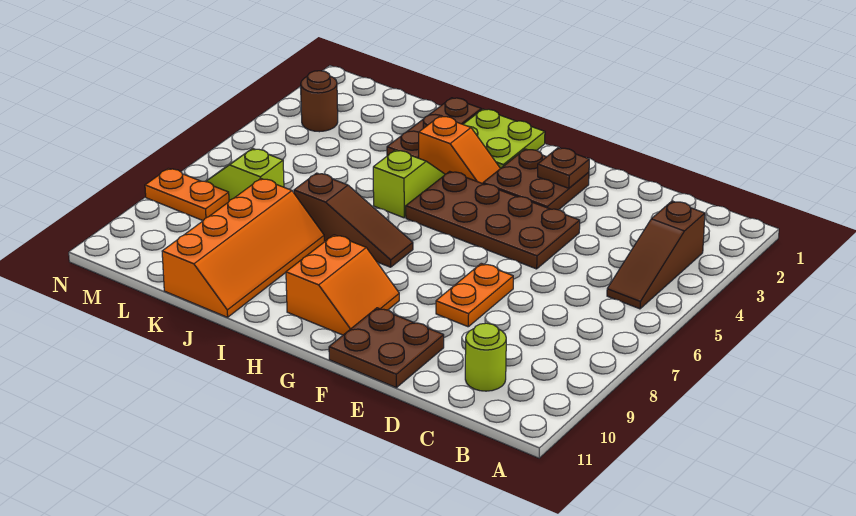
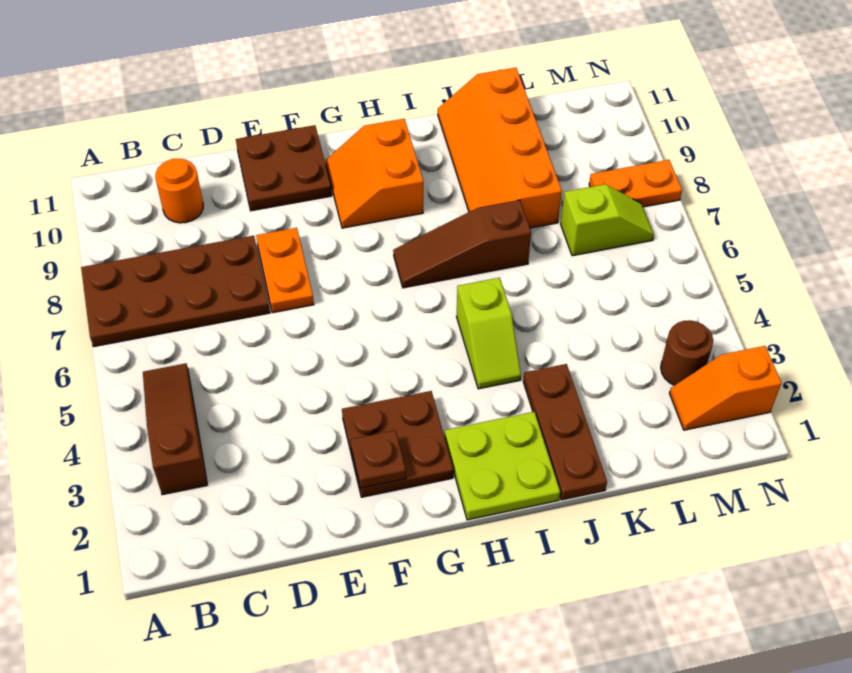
lime 1x1 round brick [465,323,506,391] -> orange 1x1 round brick [155,159,203,223]
brown 2x4 plate [406,171,580,269] -> brown 2x4 plate moved to [81,236,270,347]
orange 1x2 slope [419,116,500,184] -> orange 1x2 slope moved to [670,346,781,430]

